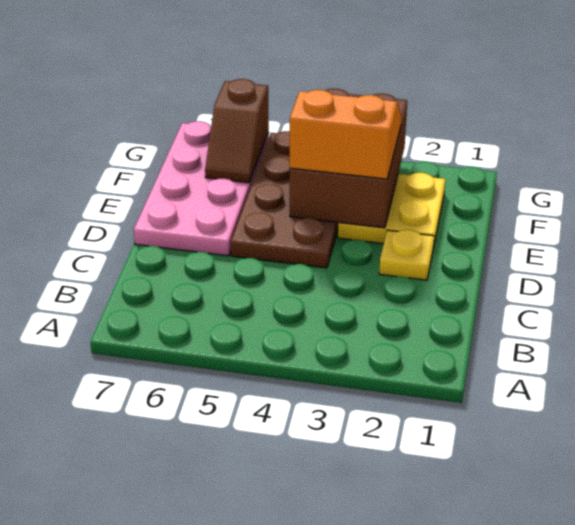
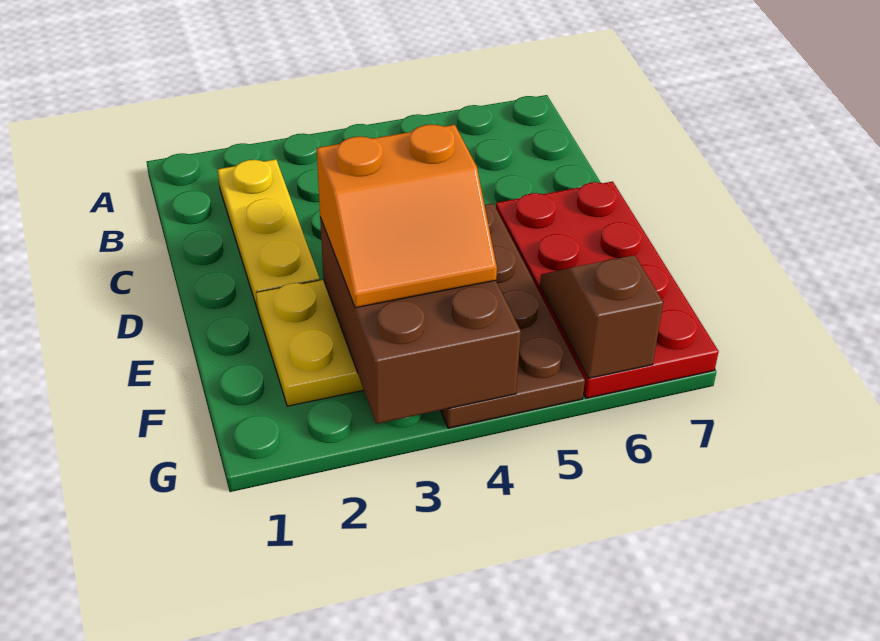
yellow 1x1 plate [379,230,434,280] -> yellow 1x3 plate [218,159,320,309]
pink 2x4 plate [134,121,269,256] -> red 2x4 plate [496,181,719,398]

